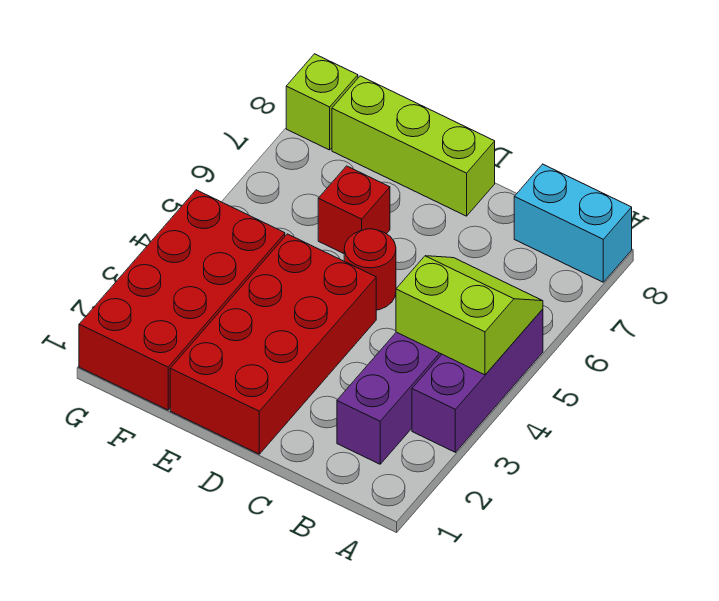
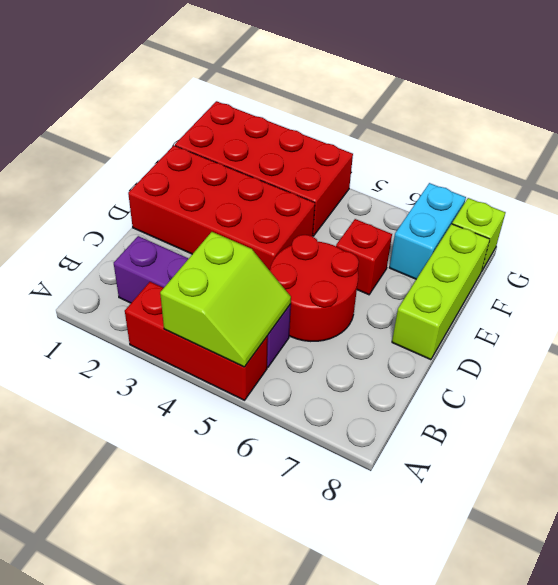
purple 1x3 brick [412,309,543,452] -> red 1x3 brick [125,282,268,400]
cyan 1x2 brick [514,164,632,282] -> cyan 1x2 brick moved to [389,183,466,279]
red 1x1 round brick [344,229,396,310] -> red 2x2 round brick [270,235,359,341]

